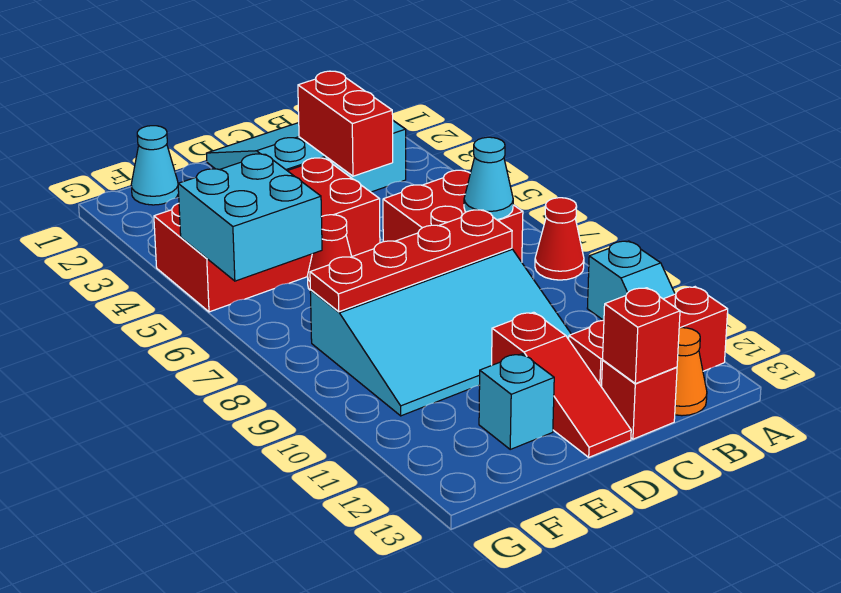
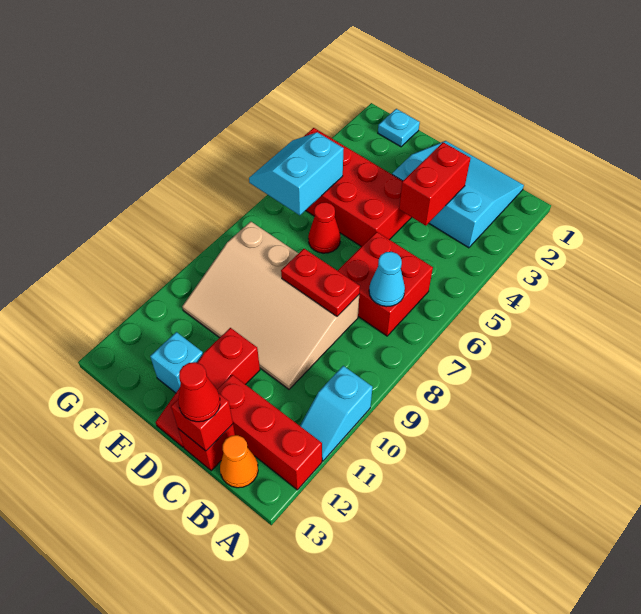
red 1x1 cone [535,198,584,280] -> red 1x1 cone moved to [178,362,220,422]
cyan 3x4 slope [310,248,571,416] -> tan 3x4 slope [182,222,359,389]
red 1x4 plate [310,210,512,312] -> red 1x2 plate [281,249,360,316]
cyan 1x1 cone [131,126,179,205] -> cyan 1x1 plate [378,109,420,147]
cyan 2x2 brick [178,154,322,281] -> cyan 2x2 slope [249,132,344,215]

